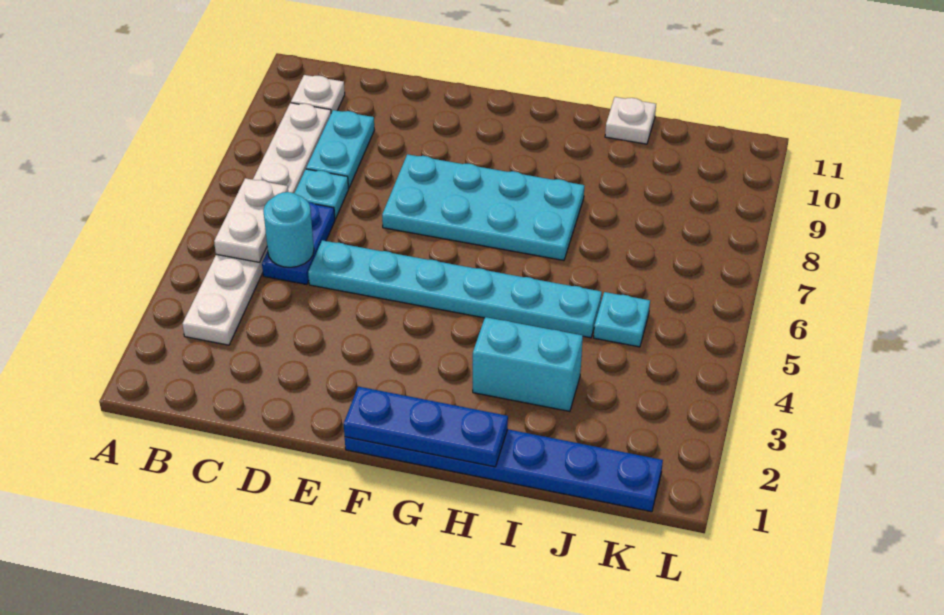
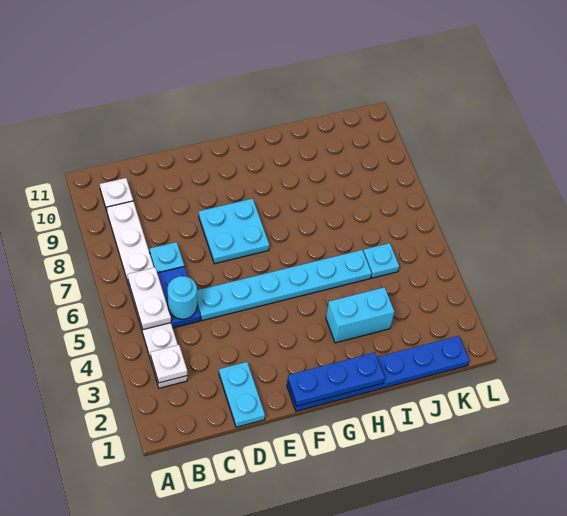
cyan 1x2 plate [306,110,374,188] -> cyan 1x2 plate moved to [219,362,265,427]
cyan 2x4 plate [382,154,584,260] -> cyan 2x2 plate [199,199,269,264]
white 1x1 plate [605,97,656,144] -> white 1x1 plate moved to [151,345,187,383]

